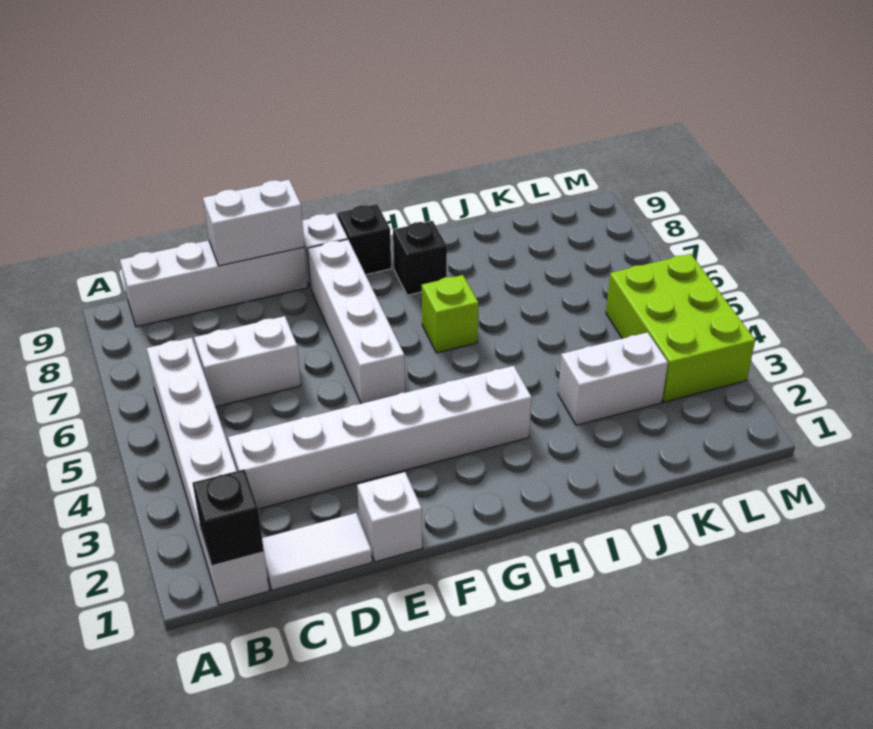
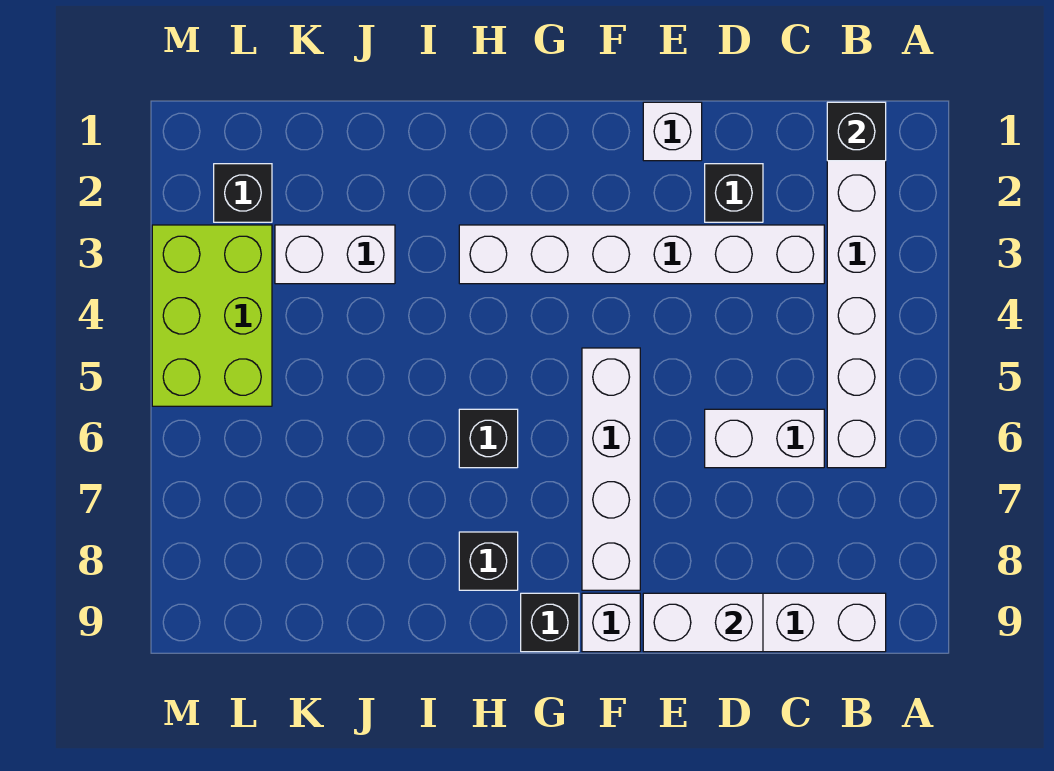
white 1x2 tile [262,513,372,590] -> none
none -> black 1x1 brick [705,164,763,222]
lime 1x1 brick [422,275,479,353] -> black 1x1 brick [459,409,518,468]
none -> black 1x1 brick [214,164,272,222]

